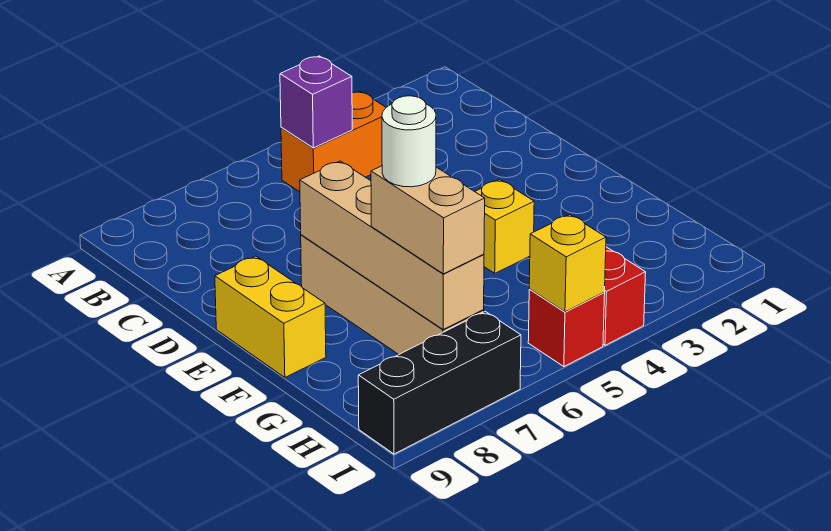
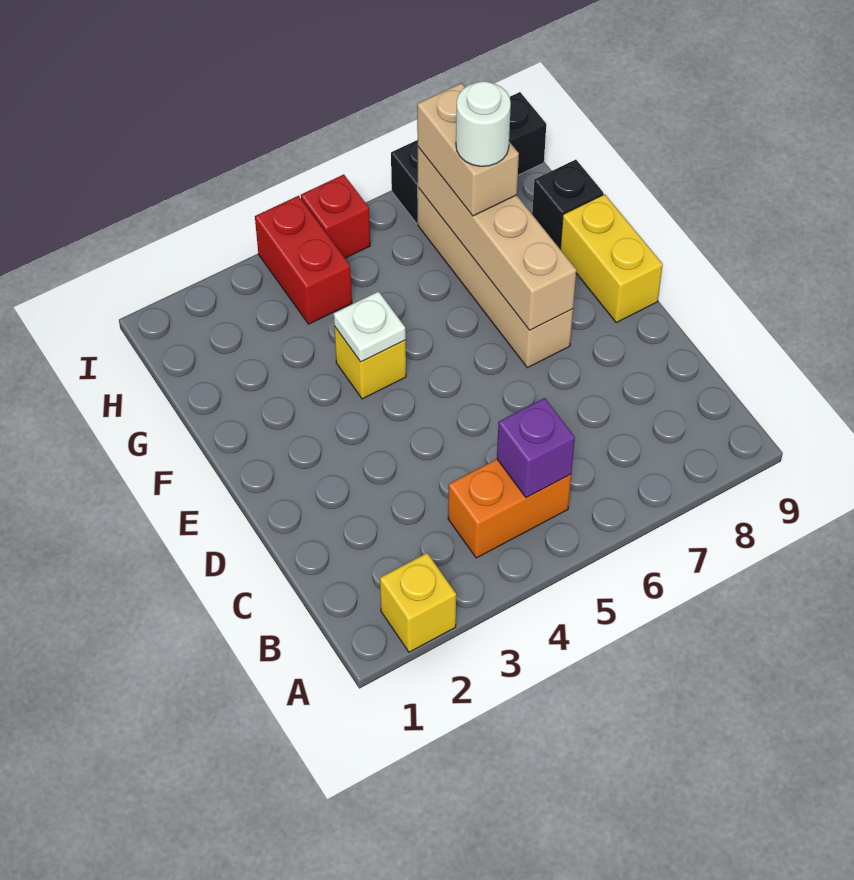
none -> white 1x1 plate [334,292,406,362]
none -> black 1x1 brick [532,160,603,248]
yellow 1x1 brick [529,215,606,312] -> yellow 1x1 brick moved to [380,553,456,652]

